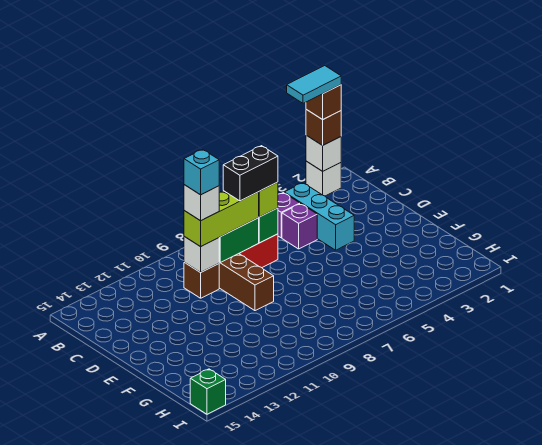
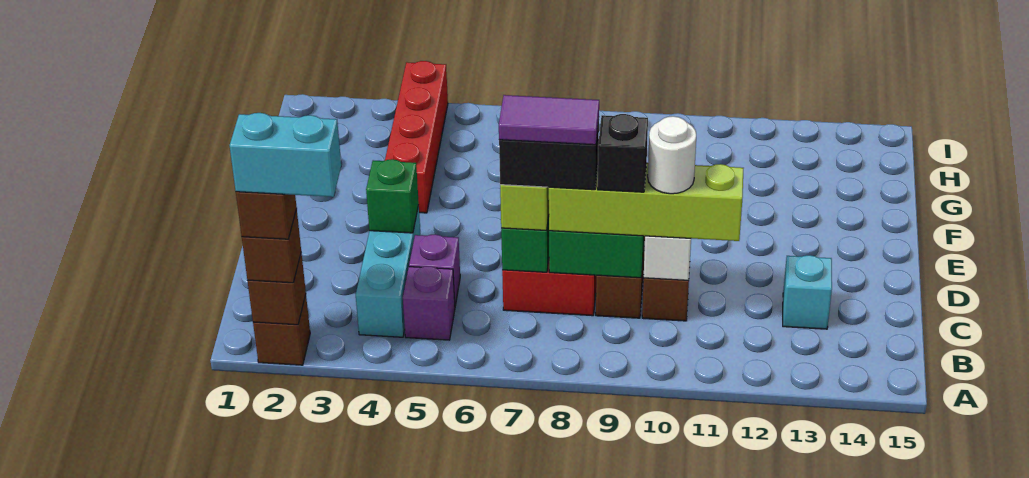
white 1x1 brick [306,161,341,196] -> brown 1x1 brick [253,295,310,365]
white 1x1 brick [306,135,341,171] -> brown 1x1 brick [248,253,306,325]
cyan 1x2 tile [287,66,341,103] -> cyan 1x2 brick [230,113,341,197]
none -> purple 1x2 tile [499,95,599,145]
lime 1x3 brick [184,191,259,247] -> lime 1x4 brick [549,163,744,241]
none -> black 1x1 brick [598,114,648,192]
white 1x1 brick [184,185,219,221] -> white 1x1 round brick [648,116,696,194]
cyan 1x1 brick [184,149,219,195] -> cyan 1x1 brick moved to [783,255,832,329]
none -> red 1x4 brick [385,61,448,213]
green 1x1 brick [190,369,226,414] -> green 1x1 brick moved to [366,159,419,233]

